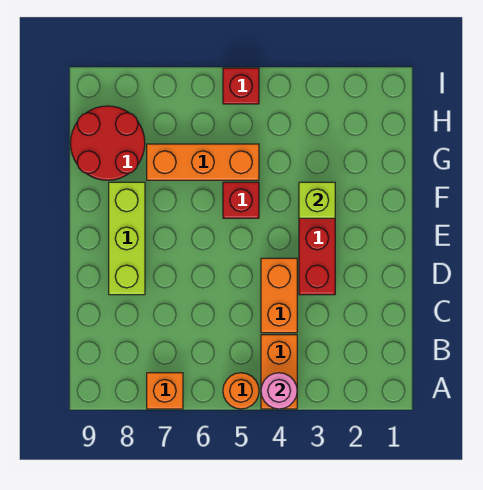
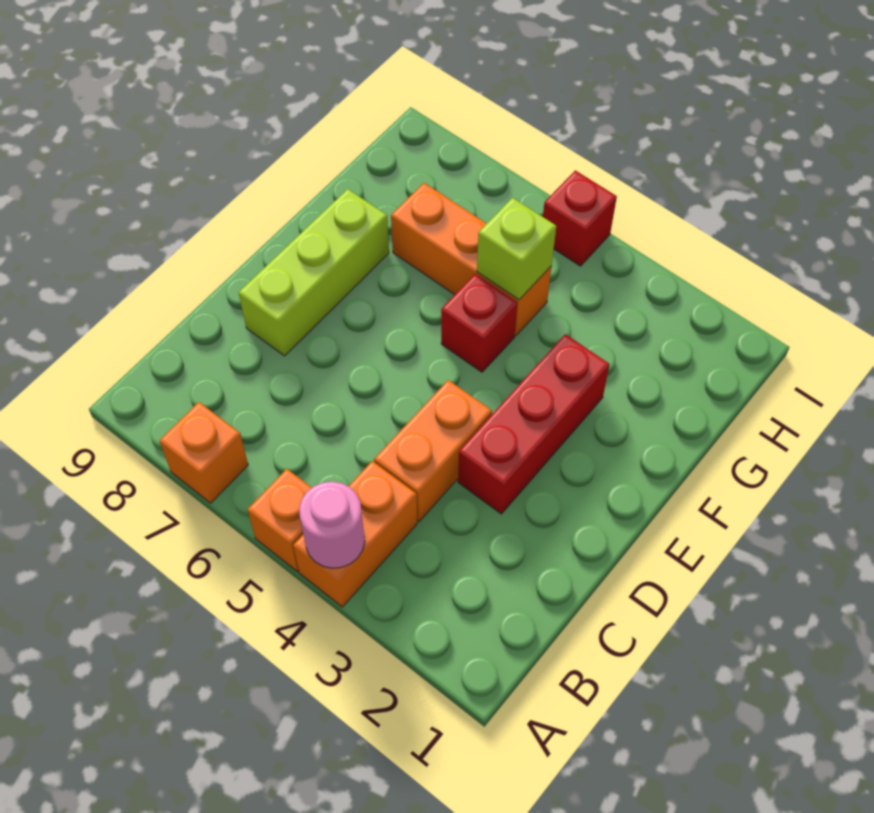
orange 1x1 round brick [223,373,259,409] -> orange 1x1 brick [248,469,312,572]
lime 1x1 brick [299,182,335,218] -> lime 1x1 brick moved to [477,198,556,300]
red 2x2 round brick [70,106,145,180] -> none

